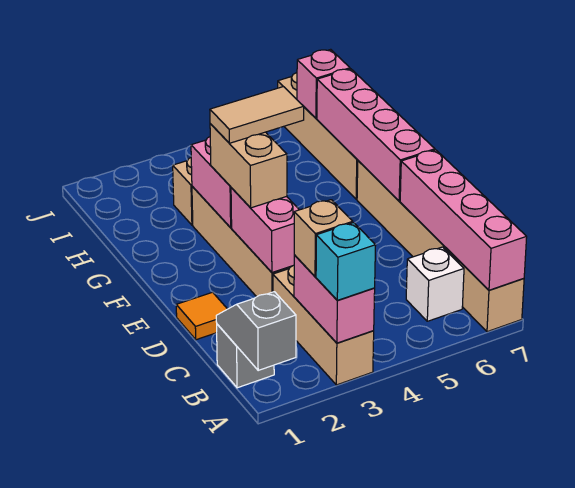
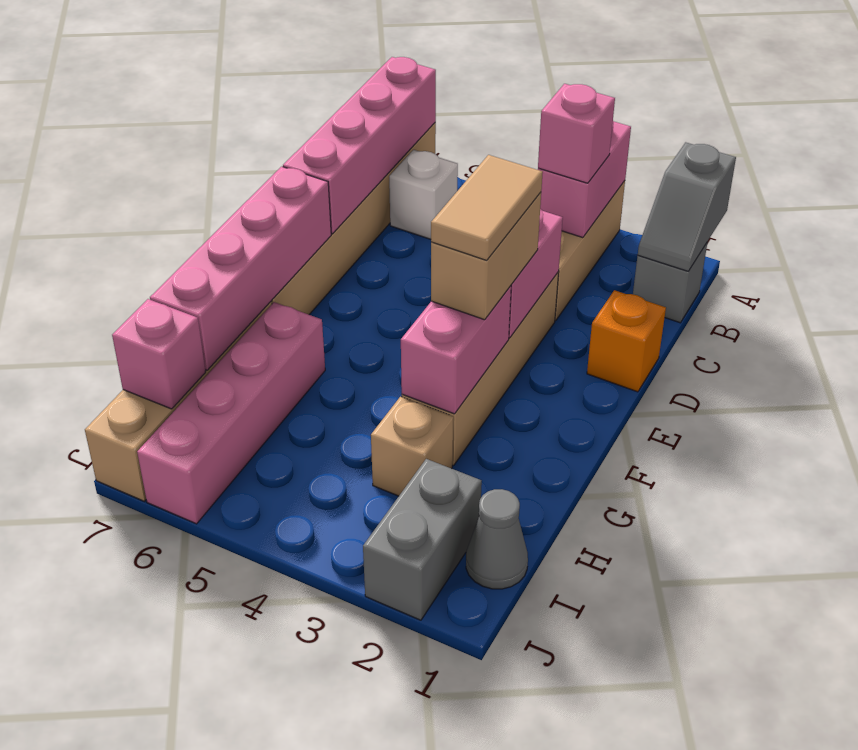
cyan 1x1 brick [316,223,376,300] -> none
tan 1x1 brick [294,200,353,277] -> pink 1x1 brick [538,84,615,183]
orange 1x1 tile [176,292,227,340] -> orange 1x1 brick [587,290,666,392]
tan 1x2 tile [210,87,304,143] -> tan 1x2 tile turned to [431,155,543,260]
none -> pink 1x4 brick [137,302,325,524]
none -> grey 1x1 cone [466,489,528,589]
none -> grey 1x2 brick [363,459,482,620]

